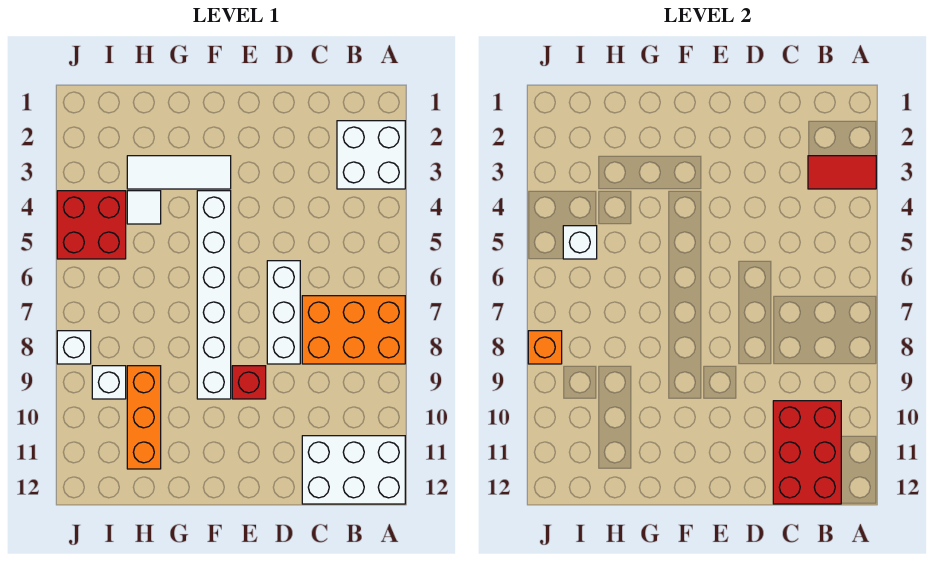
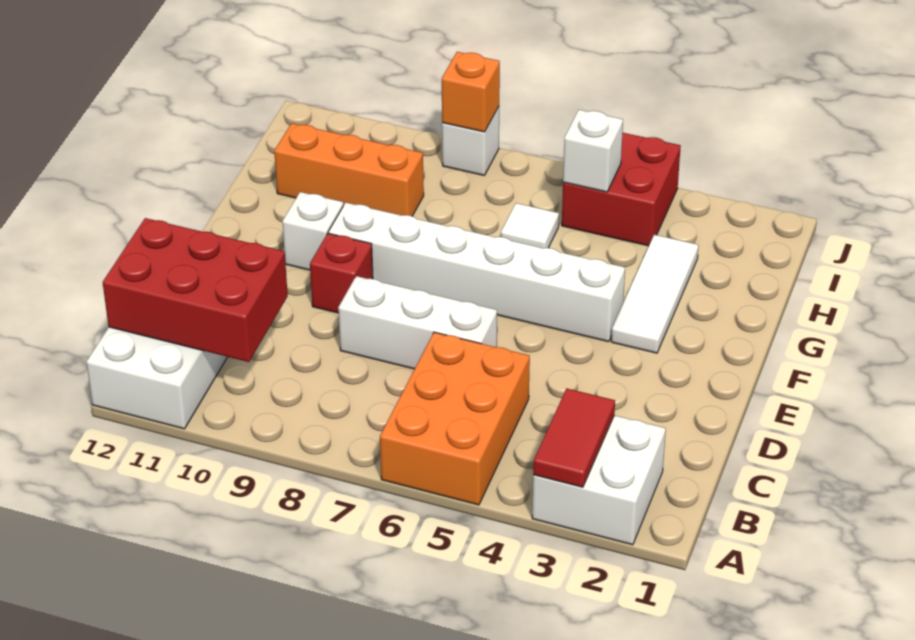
orange 2x3 brick [302,296,405,364] -> orange 2x3 brick moved to [380,332,530,505]
white 1x1 tile [127,191,161,224] -> white 1x1 tile moved to [501,203,559,248]
white 1x1 brick [92,366,126,399] -> white 1x1 brick moved to [282,192,343,270]

